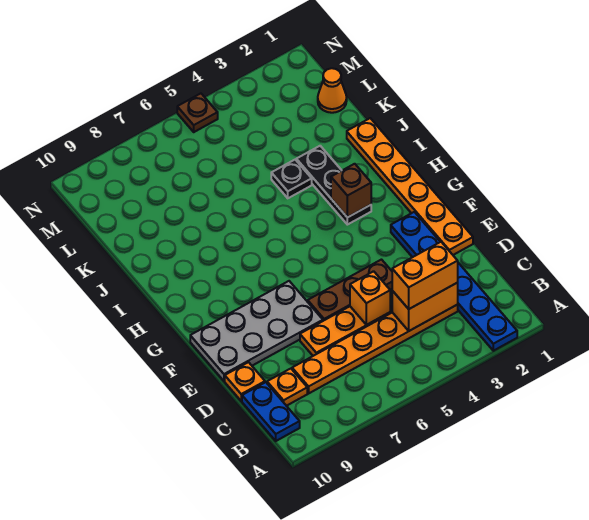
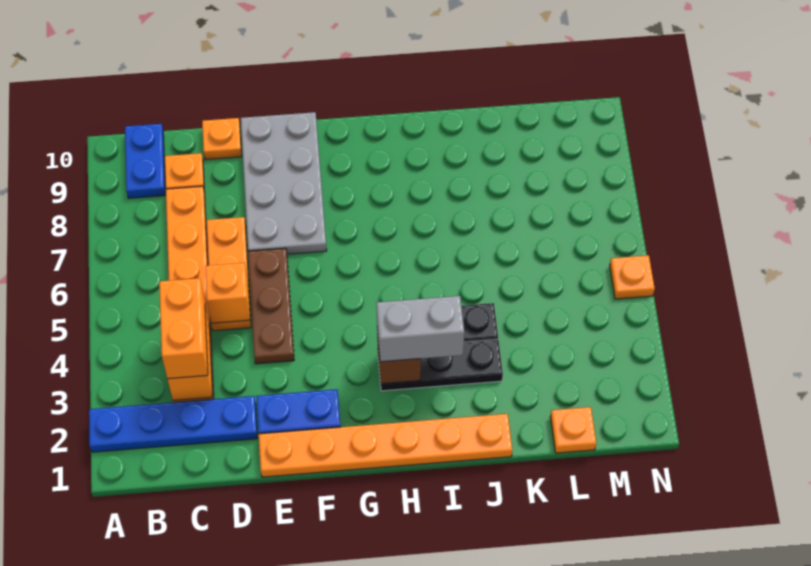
blue 1x2 plate [242,382,300,441] -> blue 1x2 plate turned to [125,124,165,198]
none -> grey 1x2 brick [376,296,464,362]
orange 1x1 cone [318,68,347,113] -> orange 1x1 plate [550,407,596,453]
brown 1x1 plate [177,93,218,132] -> orange 1x1 plate [610,255,655,299]

